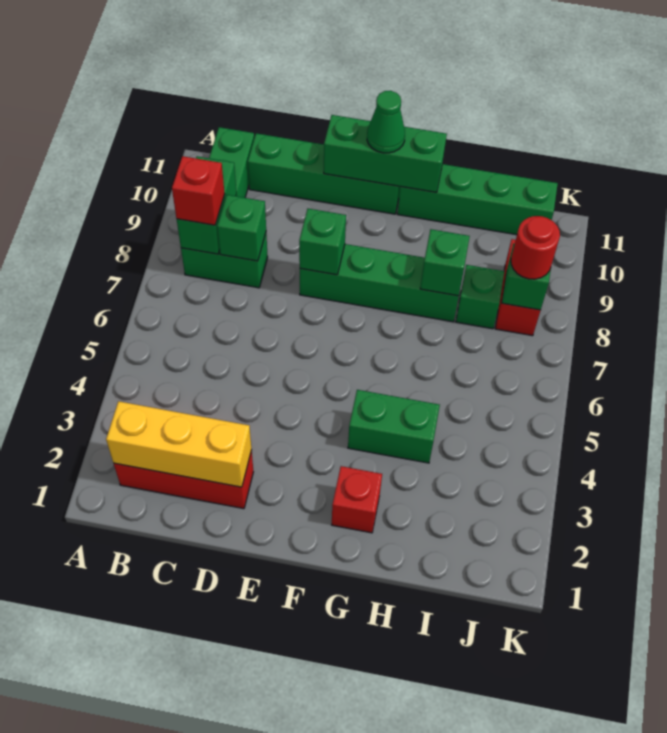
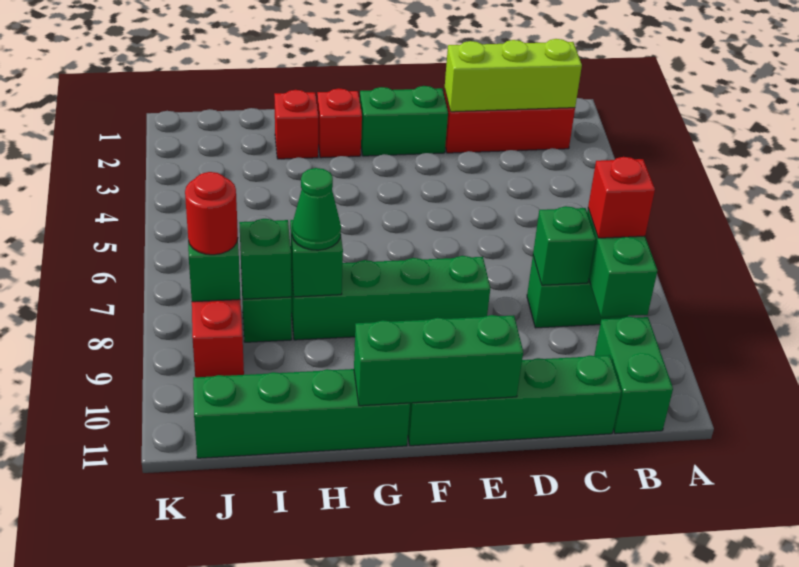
yellow 1x3 brick [106,401,252,487] -> lime 1x3 brick [445,39,582,112]
green 1x1 brick [299,209,346,275] -> green 1x1 brick moved to [239,219,291,299]
green 1x1 cone [367,91,405,153] -> green 1x1 cone moved to [292,168,341,250]
green 1x2 brick [348,390,440,463] -> green 1x2 brick moved to [360,86,448,156]
none -> red 1x1 brick [274,90,318,159]

